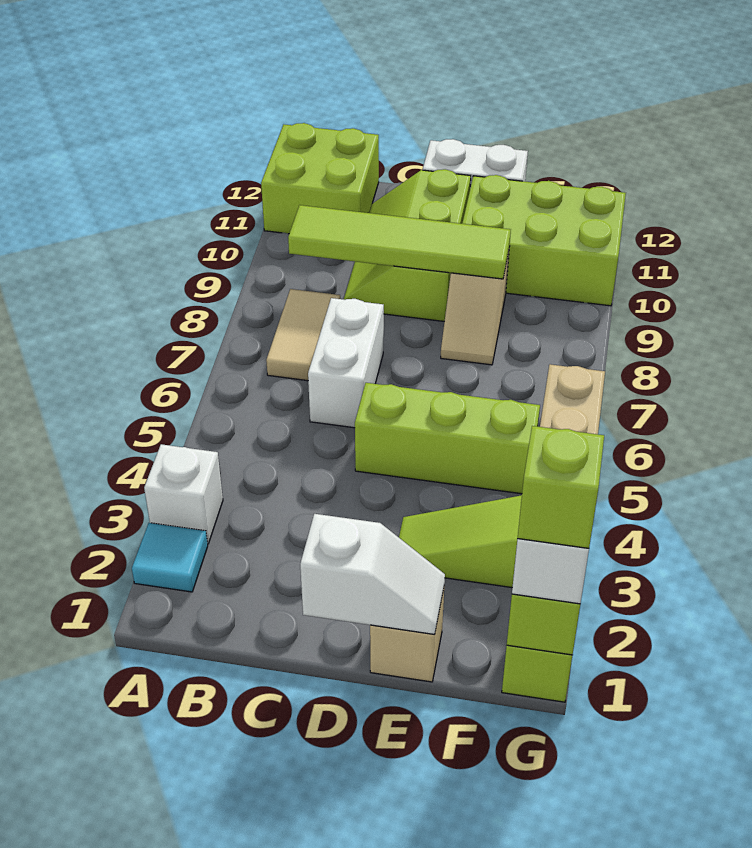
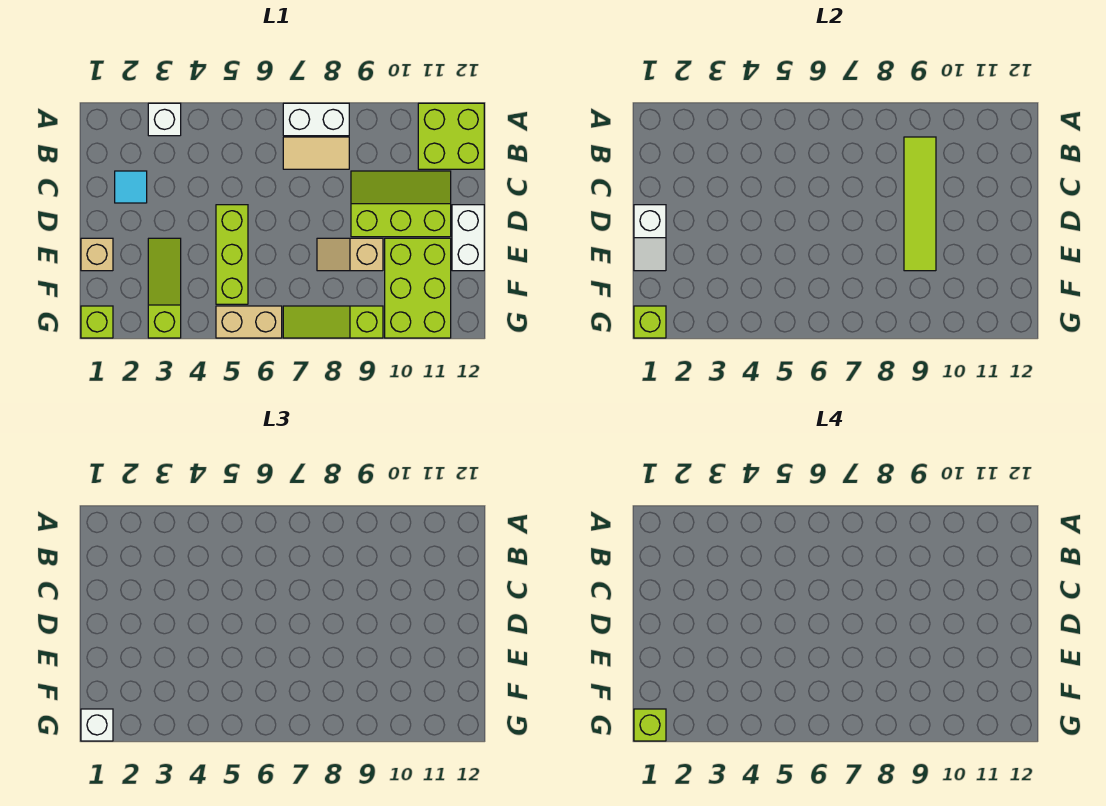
cyan 1x1 tile [132,523,208,592] -> cyan 1x1 tile moved to [115,171,147,203]
white 1x2 brick [308,298,384,428] -> white 1x2 brick moved to [283,103,349,136]
none -> lime 1x3 slope [283,306,383,338]

